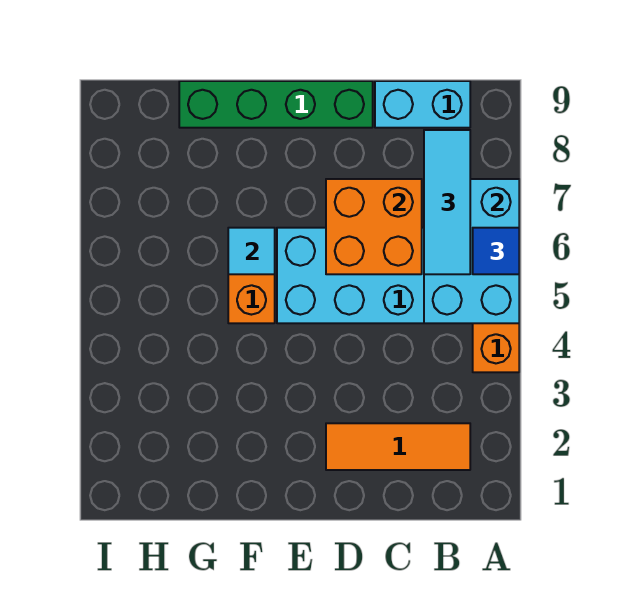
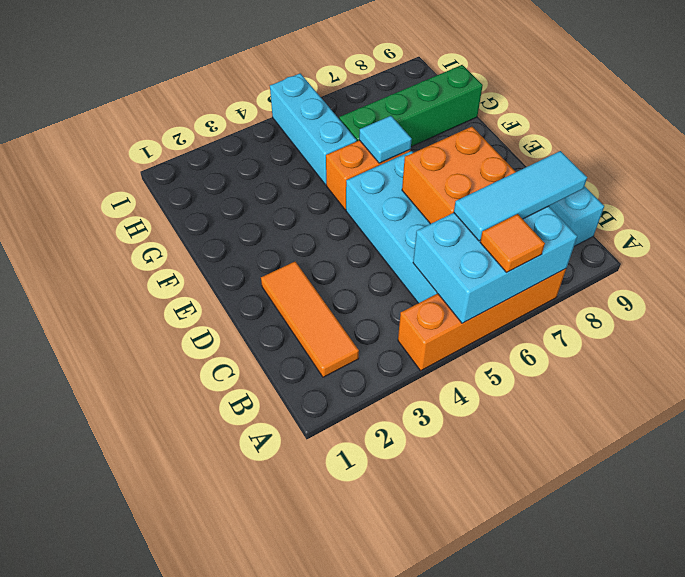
blue 1x1 tile [473,228,519,274] -> orange 1x1 tile [480,214,545,272]
green 1x4 brick [179,81,373,128] -> green 1x4 brick turned to [339,65,483,147]
none -> cyan 1x3 brick [270,73,357,185]

